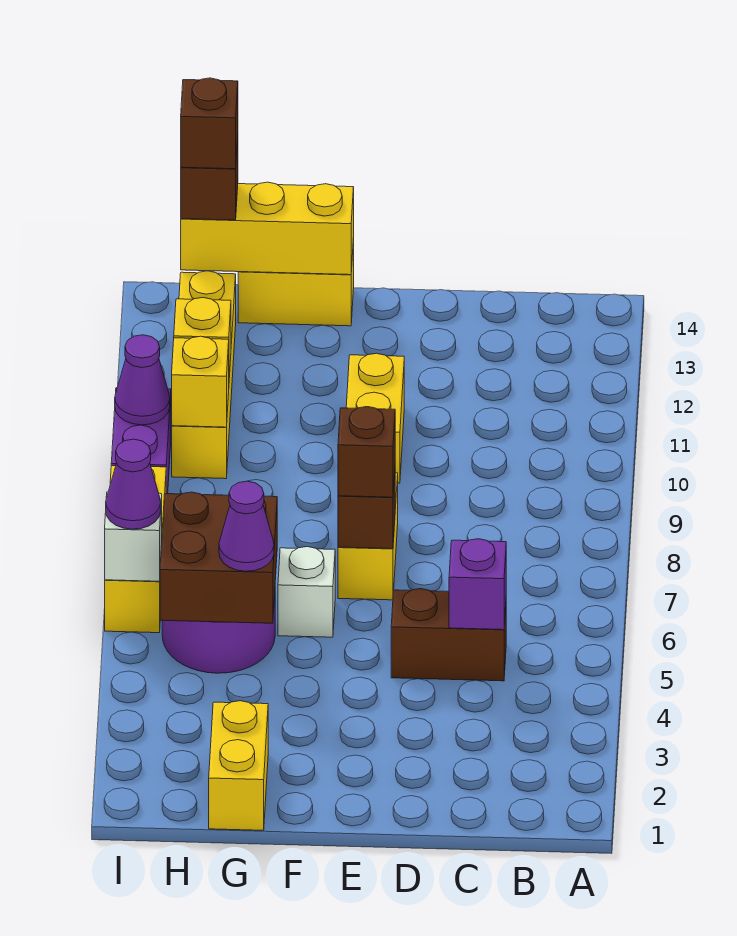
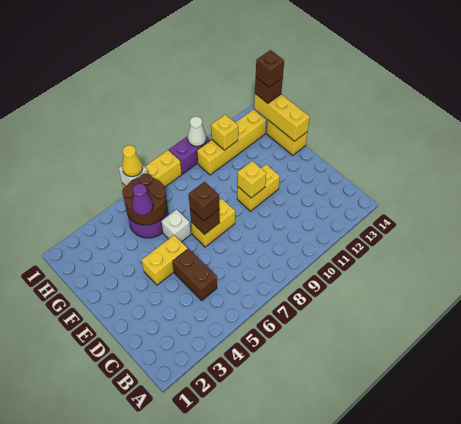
purple 1x1 brick [449,539,506,630] -> none
yellow 1x2 brick [209,701,268,830] -> yellow 1x2 brick moved to [142,235,188,285]
brown 2x2 brick [160,492,277,623] -> brown 2x2 round brick [122,174,167,225]
yellow 1x1 brick [172,336,229,427] -> yellow 1x1 brick moved to [238,161,266,198]
purple 1x1 cone [106,439,161,529] -> yellow 1x1 cone [122,145,143,177]
purple 1x1 cone [115,335,170,425] -> white 1x1 cone [188,117,206,146]

